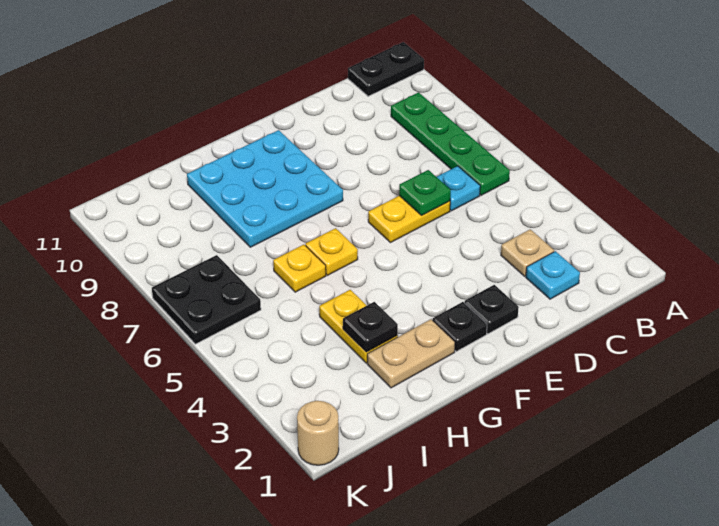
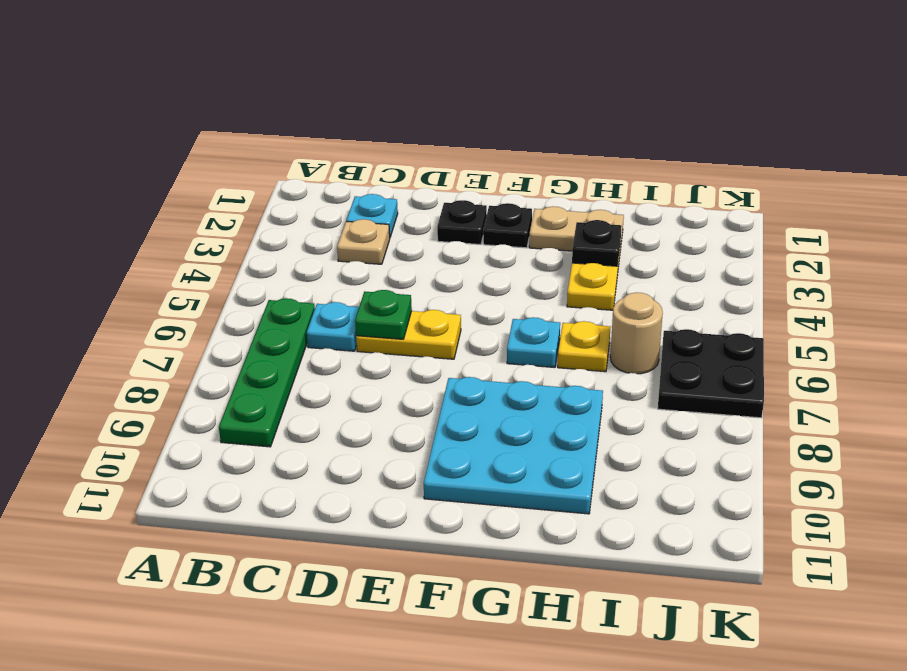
black 1x2 plate [348,42,424,96] -> none
yellow 1x1 plate [306,228,358,275] -> cyan 1x1 plate [507,317,560,367]
tan 1x1 round brick [297,401,339,465] -> tan 1x1 round brick moved to [610,292,663,374]

